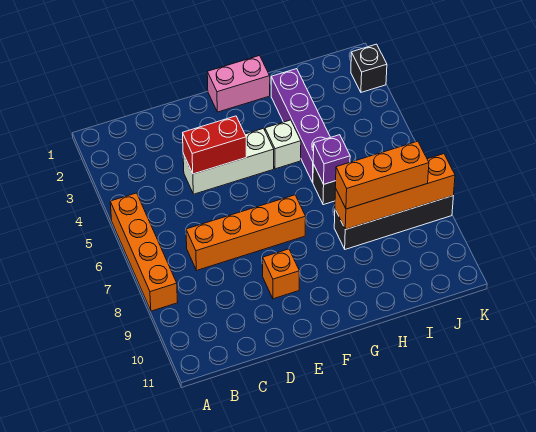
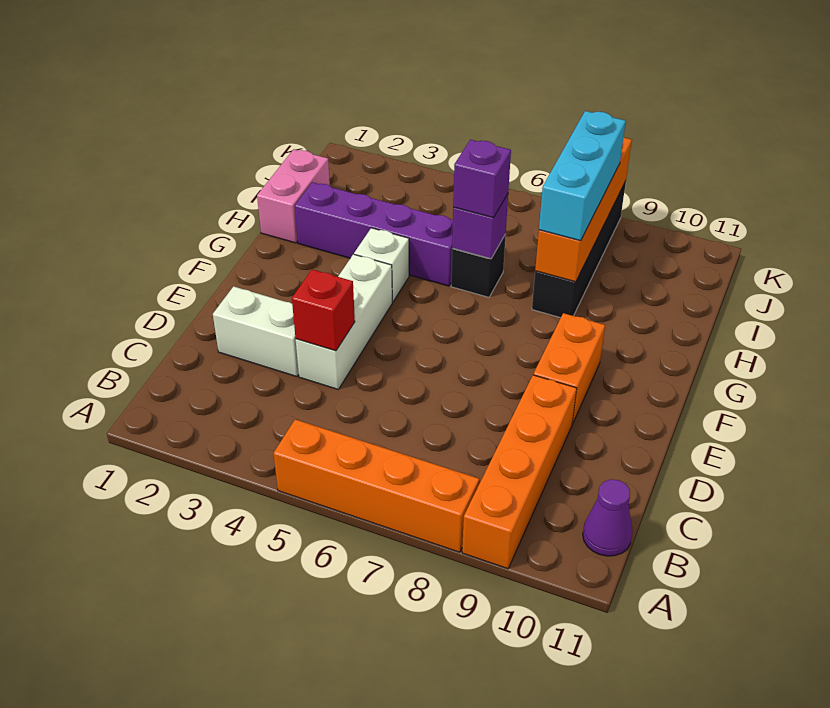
none -> purple 1x1 cone [583,479,632,556]
orange 1x4 brick [186,195,306,270] -> orange 1x4 brick moved to [462,375,577,569]
none -> white 1x2 brick [213,286,299,377]
red 1x2 brick [183,116,246,174] -> red 1x1 brick [292,269,355,351]
orange 1x1 brick [263,249,299,299] -> orange 1x2 brick [533,313,605,424]
pink 1x2 brick [207,56,270,112] -> pink 1x2 brick moved to [257,149,330,243]
none -> purple 1x1 brick [453,140,511,218]
orange 1x3 brick [335,141,429,209] -> cyan 1x3 brick [539,111,626,241]
black 1x1 brick [351,44,387,92] -> none

